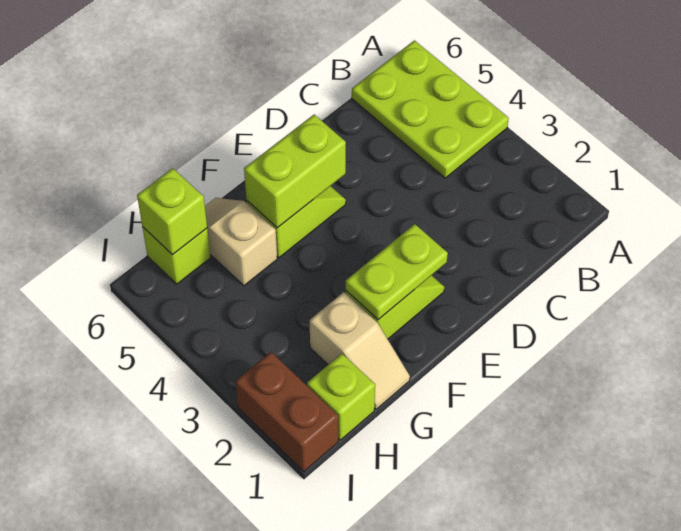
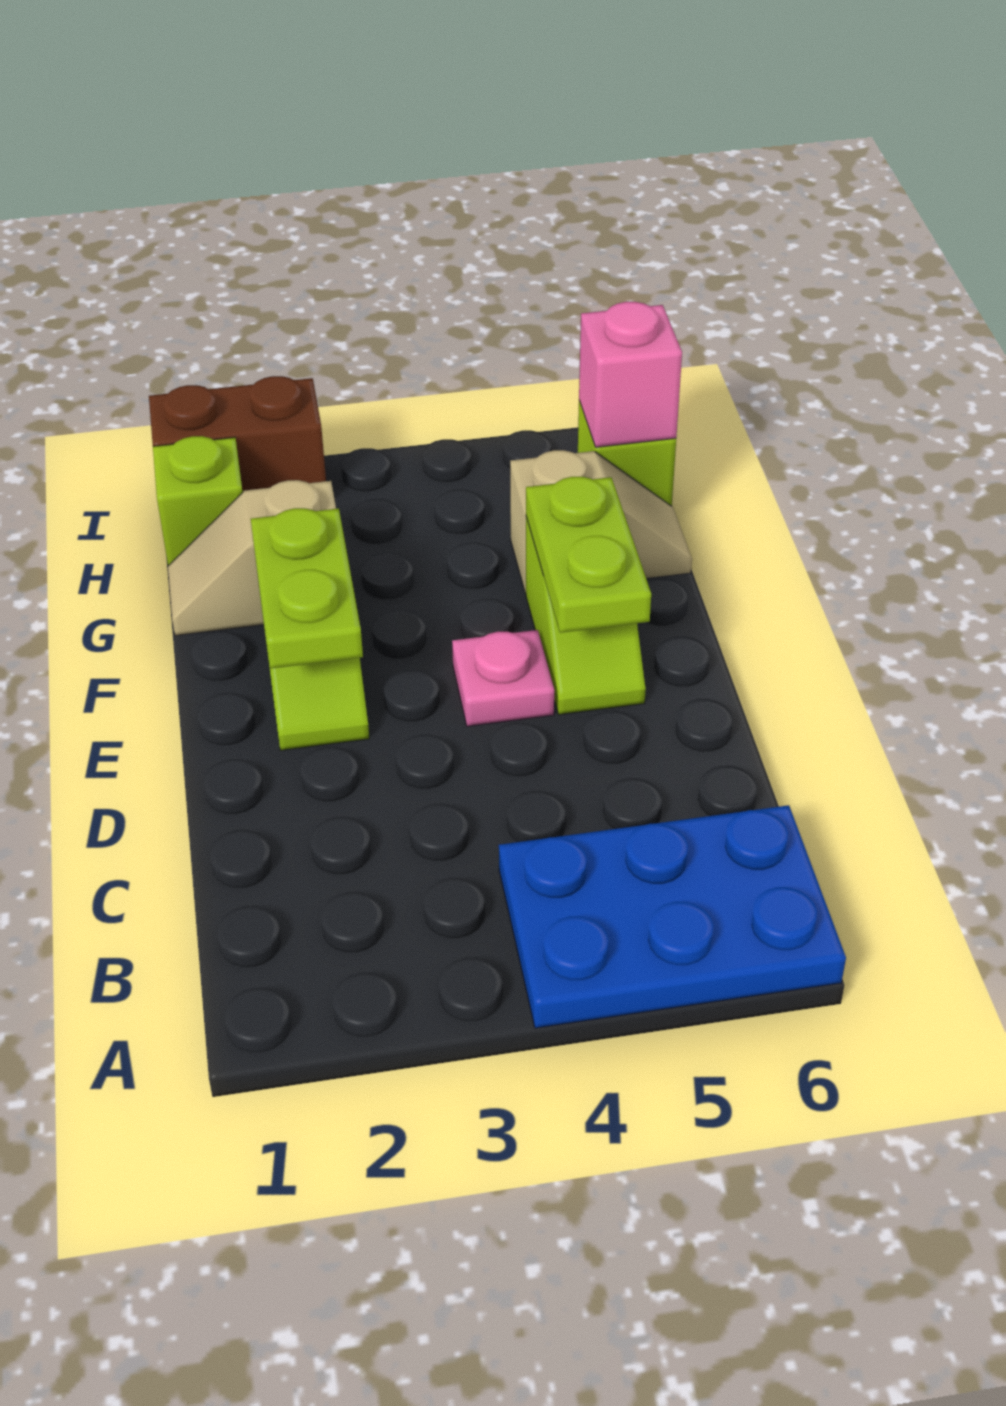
lime 2x3 plate [352,40,509,178] -> blue 2x3 plate [499,805,846,1028]
none -> pink 1x1 plate [452,630,554,726]
lime 1x2 brick [244,115,346,228] -> lime 1x2 plate [526,477,651,633]
lime 1x1 brick [137,168,207,255] -> pink 1x1 brick [579,302,682,447]

